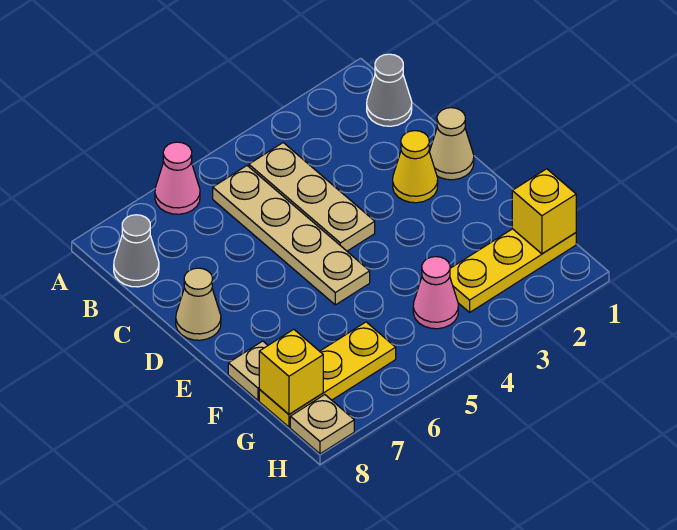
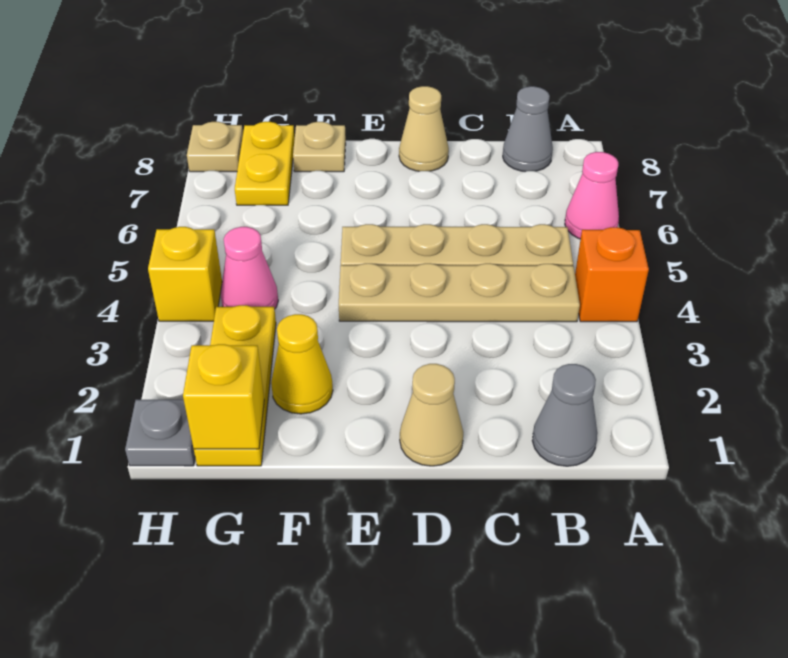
none -> orange 1x1 brick [575,227,649,322]
tan 1x3 plate [249,143,375,251] -> tan 1x4 plate [339,263,580,322]
yellow 1x1 cone [393,131,438,203] -> yellow 1x1 cone moved to [271,314,333,414]
yellow 1x3 plate [259,322,396,427] -> yellow 1x2 plate [235,122,295,205]
yellow 1x1 brick [259,329,323,414] -> yellow 1x1 brick moved to [148,227,222,321]
none -> grey 1x1 plate [125,400,195,466]

